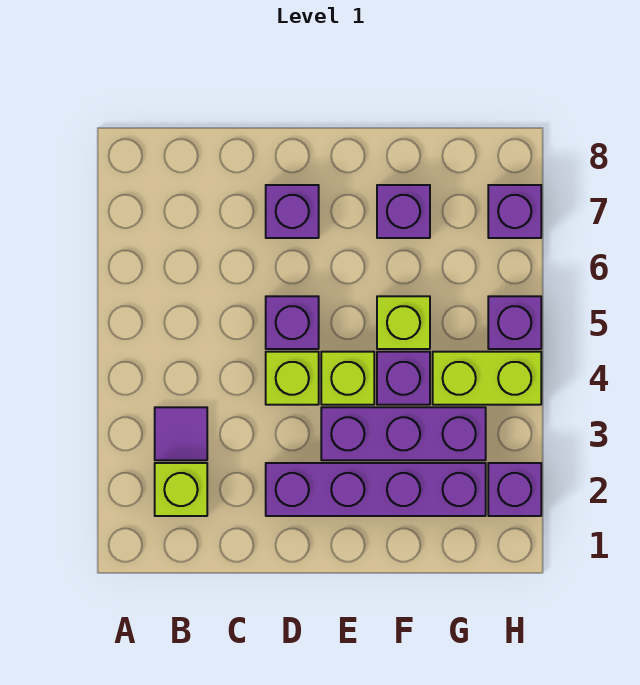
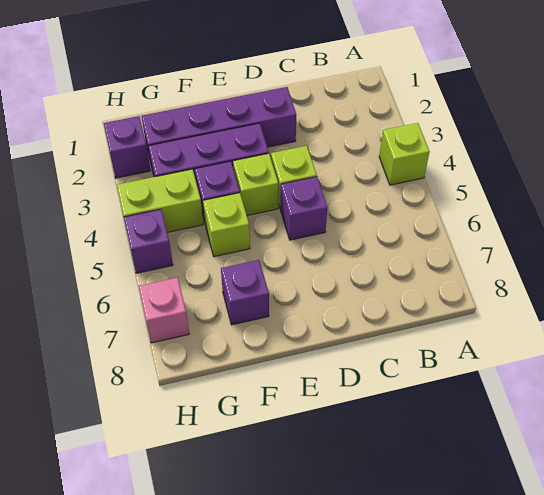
lime 1x1 brick [155,463,207,516] -> lime 1x1 brick moved to [379,123,430,185]
purple 1x1 tile [155,407,207,460] -> none
purple 1x1 brick [266,185,319,238] -> none
purple 1x1 brick [488,185,541,238] -> pink 1x1 brick [139,277,189,343]

